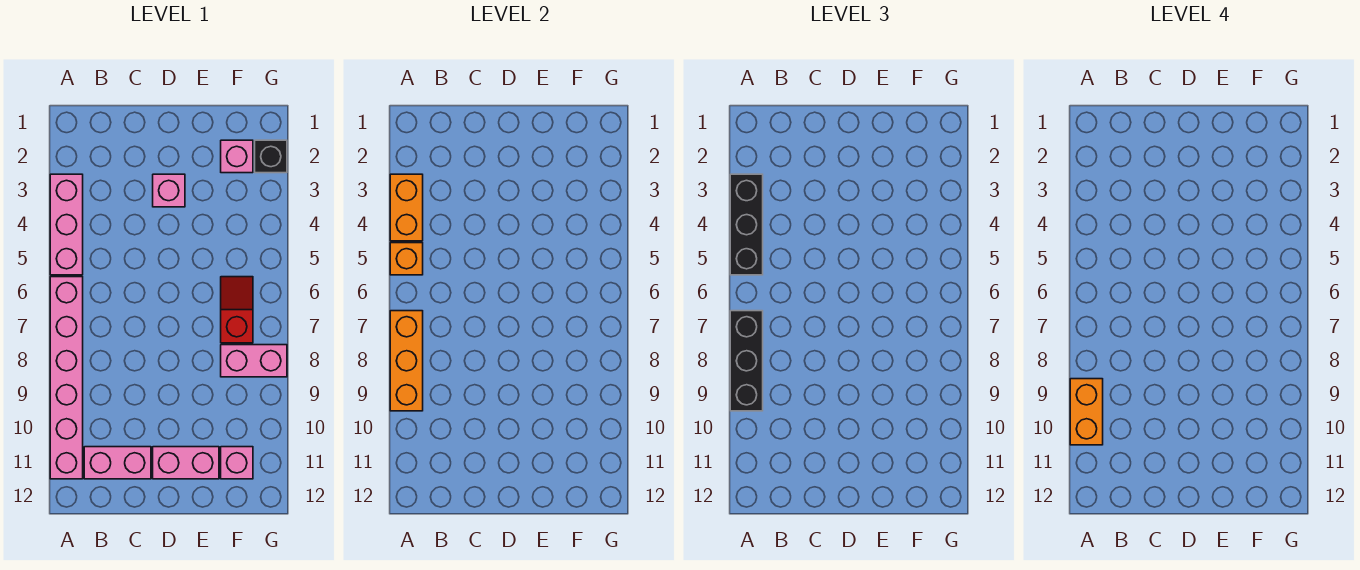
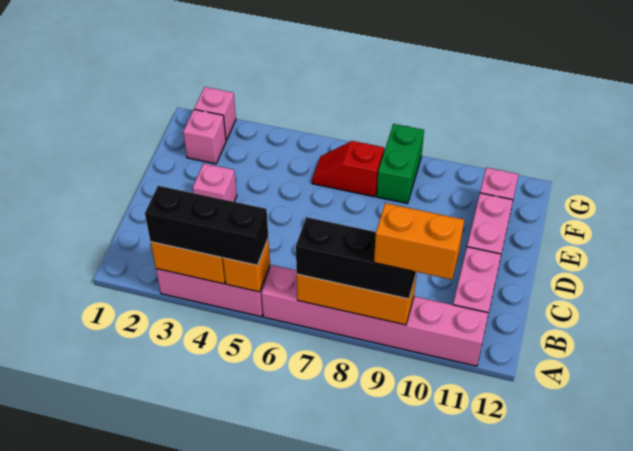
pink 1x2 brick [221,345,287,377] -> green 1x2 brick [377,124,424,203]
black 1x1 brick [255,140,287,173] -> pink 1x1 brick [194,87,236,141]

